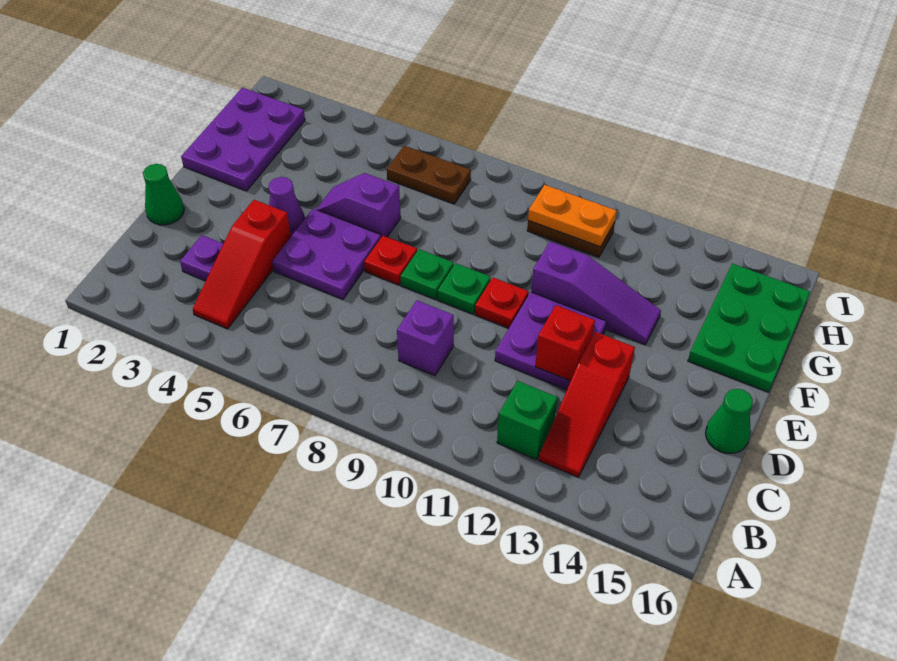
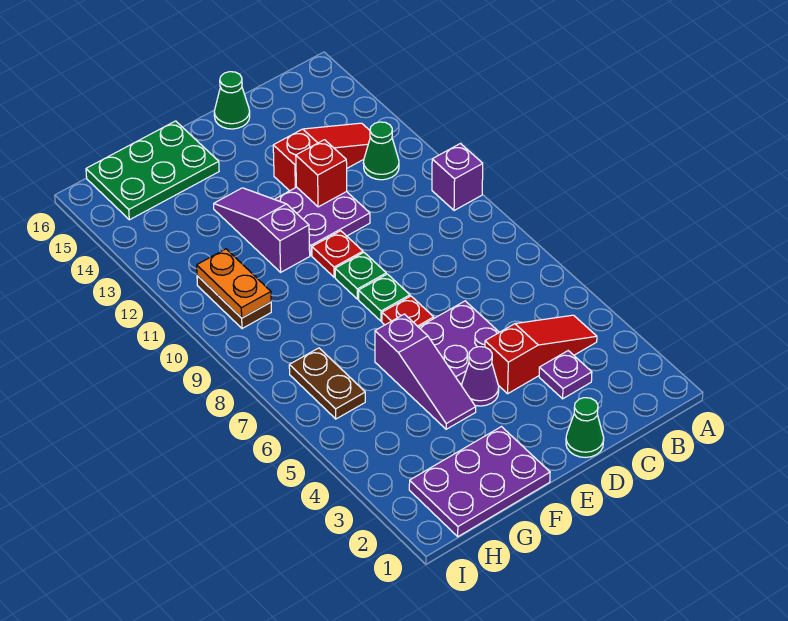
green 1x1 brick [497,381,558,459] -> green 1x1 cone [364,122,399,180]
purple 1x1 brick [397,300,454,376] -> purple 1x1 brick moved to [432,144,483,211]
purple 1x2 slope [316,173,401,237] -> purple 1x3 slope [375,314,476,429]

